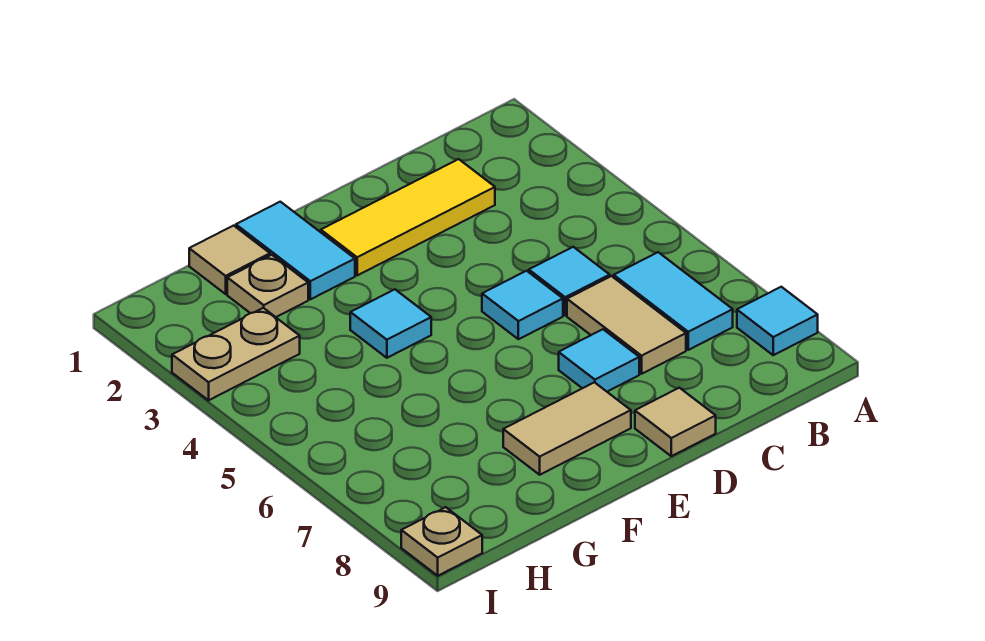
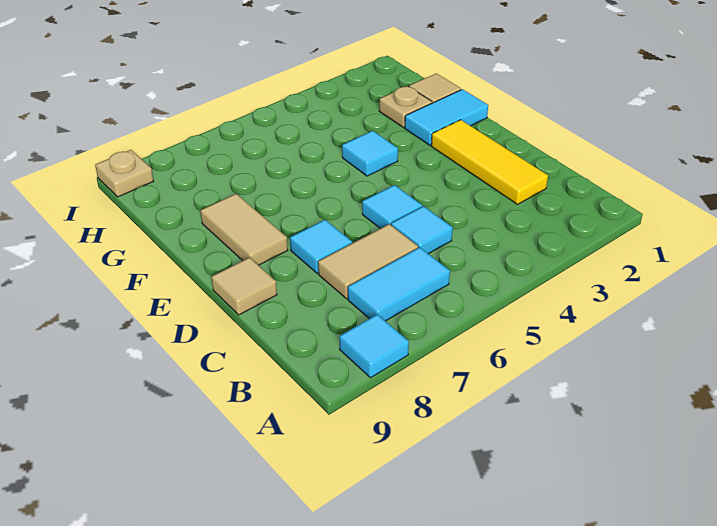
tan 1x2 plate [172,308,300,400] -> none

